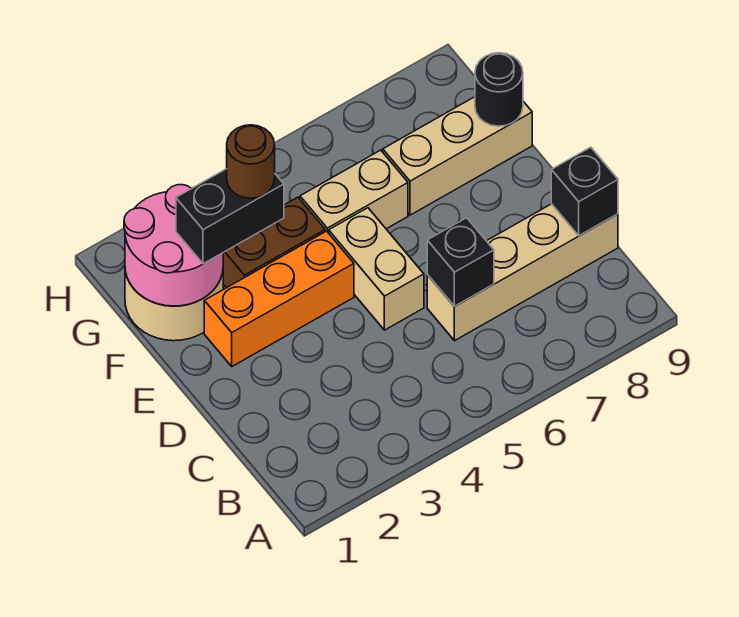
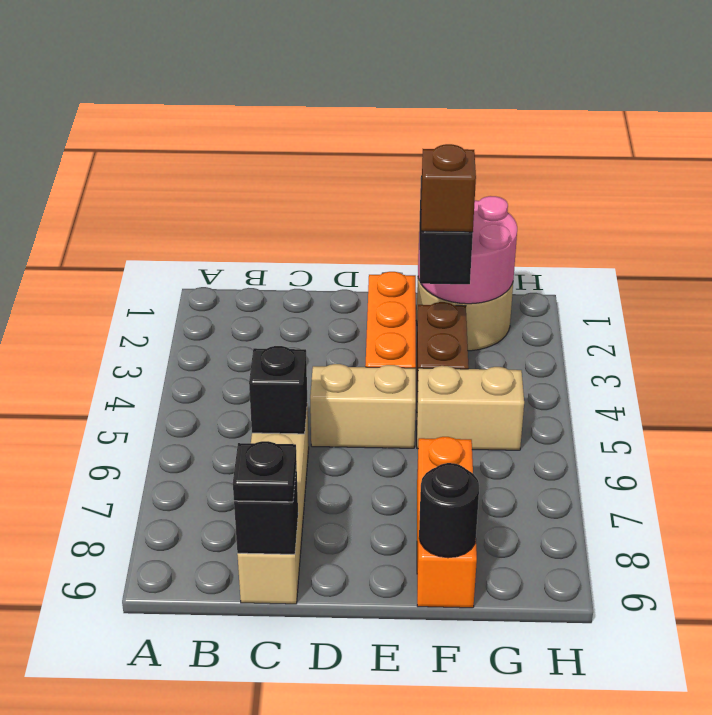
none -> black 1x1 plate [233,441,297,502]
brown 1x1 round brick [227,125,275,198] -> brown 1x1 brick [421,144,476,232]
tan 1x2 brick [300,150,408,233] -> tan 1x2 brick turned to [417,366,524,450]
tan 1x3 brick [383,97,532,215] -> orange 1x3 brick [417,437,477,608]

